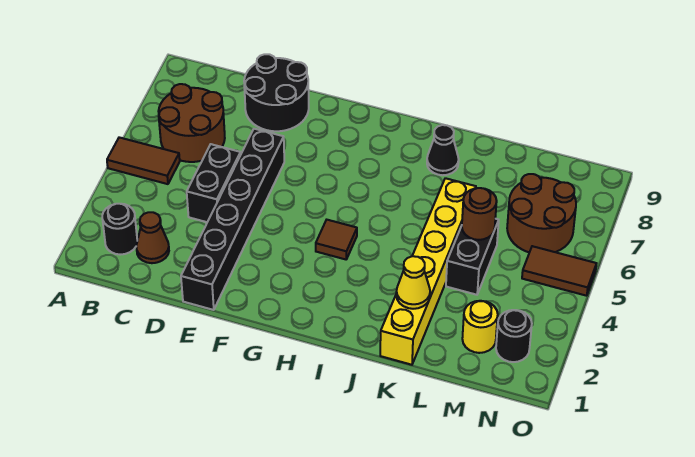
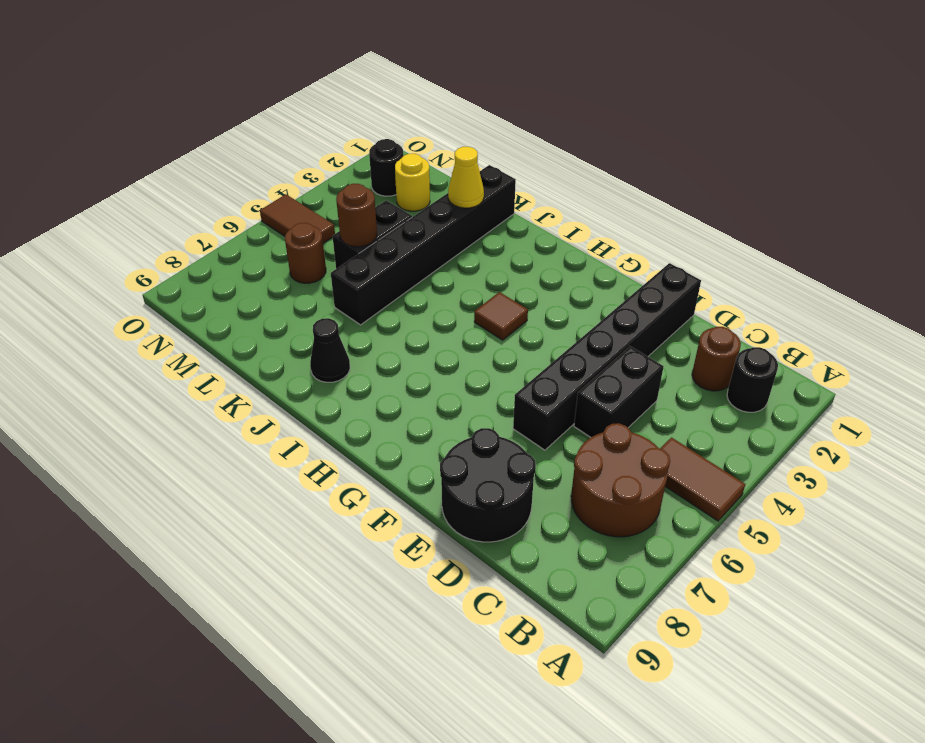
brown 1x1 cone [136,212,169,263] -> brown 1x1 round brick [692,327,741,391]
yellow 1x6 brick [380,178,476,365] -> black 1x6 brick [331,165,516,325]
brown 2x2 round brick [507,174,576,252] -> brown 1x1 round brick [285,223,326,283]

